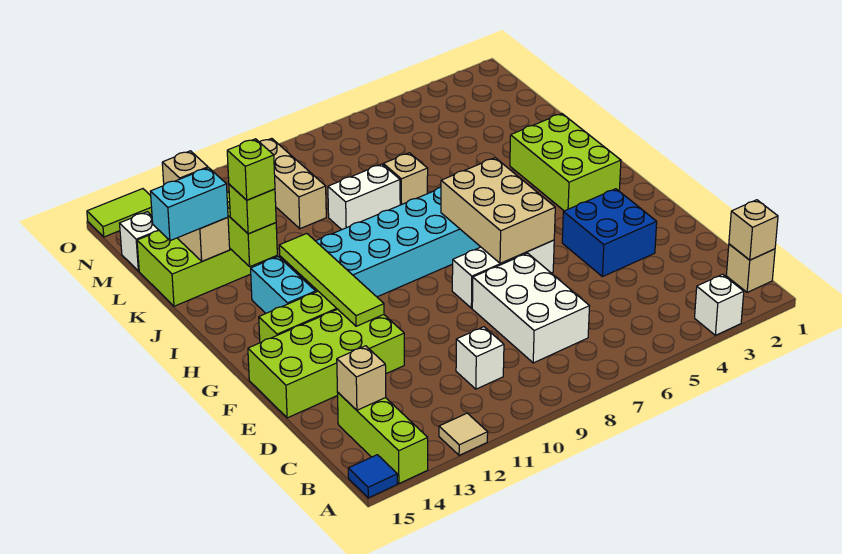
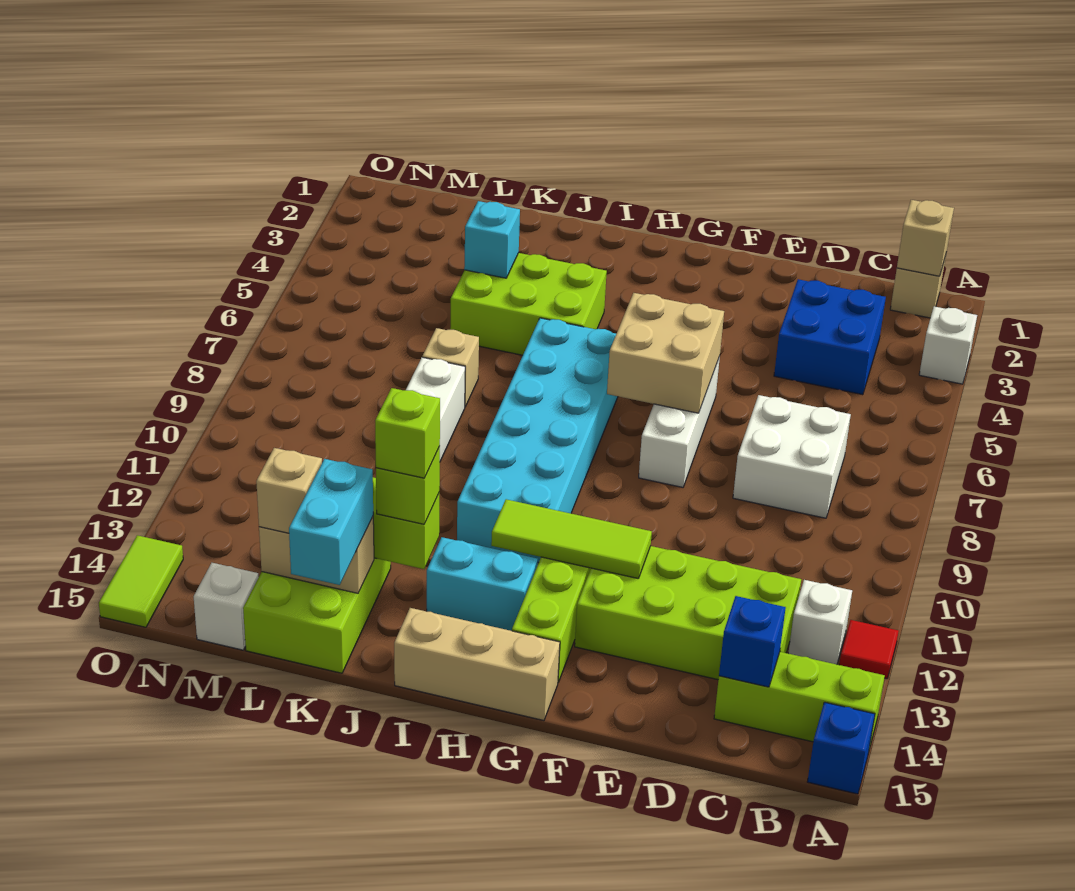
tan 1x1 tile [439,413,488,455] -> red 1x1 tile [839,620,899,679]
blue 1x1 tile [348,455,397,498] -> blue 1x1 brick [807,702,875,794]
white 2x3 brick [472,253,589,363] -> white 2x2 brick [733,395,851,518]
white 1x1 brick [456,327,504,389] -> white 1x1 brick moved to [788,580,852,664]
tan 1x1 brick [337,346,386,410] -> blue 1x1 brick [719,596,786,687]
blue 2x2 brick [562,189,657,277] -> blue 2x2 brick moved to [774,279,886,395]
lime 2x4 brick [248,309,404,418] -> lime 2x4 brick turned to [575,546,801,680]
tan 2x3 brick [441,158,555,263] -> tan 2x2 brick [607,293,724,413]
lime 1x4 tile [279,234,384,326] -> lime 1x3 tile [491,499,652,578]
lime 2x3 brick [510,113,621,211] -> lime 2x3 brick moved to [450,253,607,355]
none -> cyan 1x1 brick [464,201,520,278]
tan 1x3 brick [260,138,326,229] -> tan 1x3 brick moved to [394,608,560,721]

